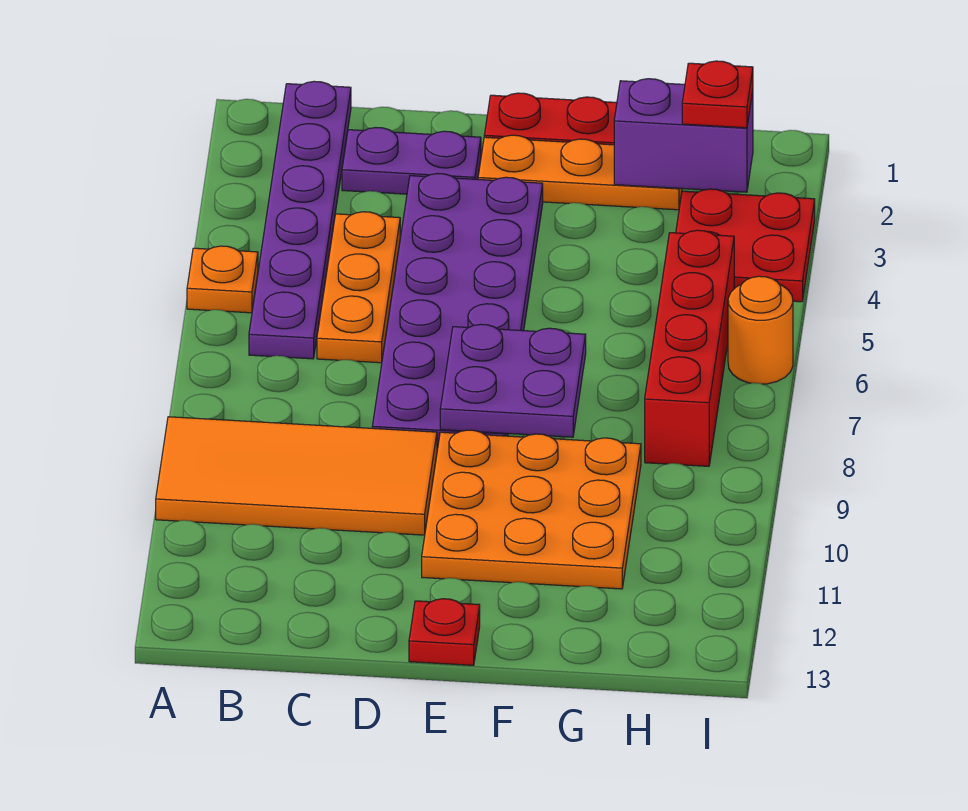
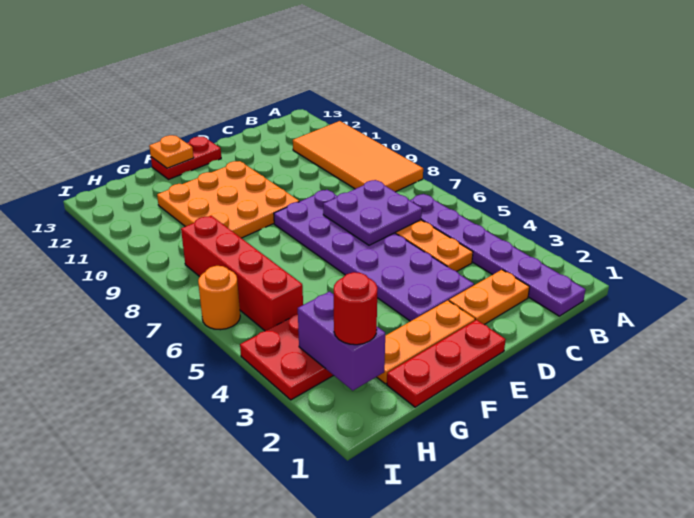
orange 1x1 plate [187,246,258,313] -> orange 1x1 plate moved to [149,135,194,168]
orange 2x4 tile [156,417,437,535] -> orange 2x4 tile turned to [293,121,423,192]
purple 1x2 plate [342,128,481,194] -> orange 1x2 plate [449,270,529,325]
purple 2x2 plate [440,324,586,437] -> purple 2x2 plate moved to [323,180,422,245]
red 1x1 plate [409,599,480,665] -> red 1x2 plate [151,137,221,179]
purple 1x2 brick [614,79,753,192] -> purple 1x2 brick turned to [298,292,385,391]
red 1x1 plate [682,61,753,128] -> red 1x1 round brick [334,272,378,345]

